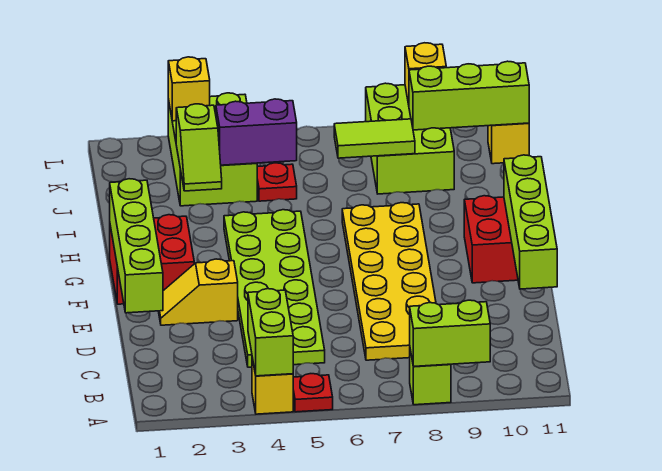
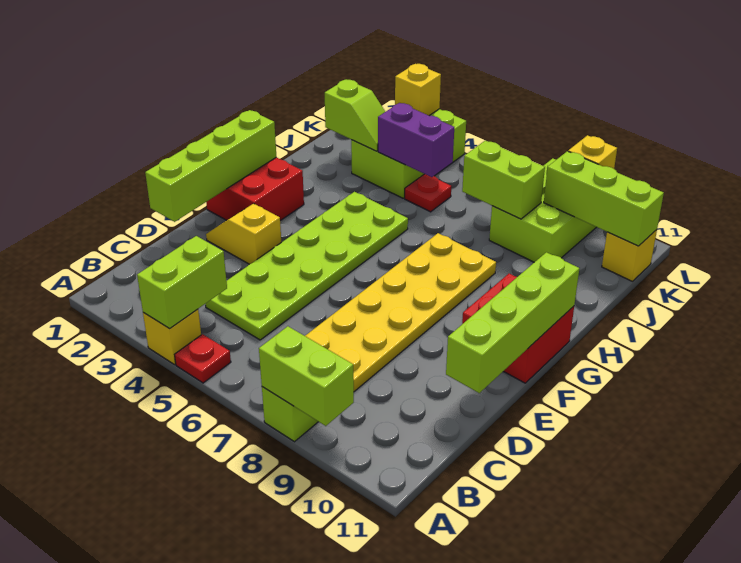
lime 1x2 slope [176,104,222,191] -> lime 1x2 slope turned to [325,80,385,151]
lime 1x2 tile [334,119,415,158] -> lime 1x2 brick [462,141,545,219]

